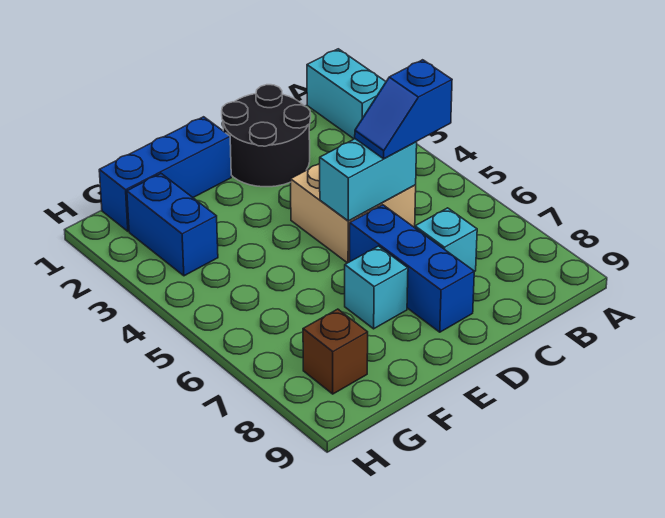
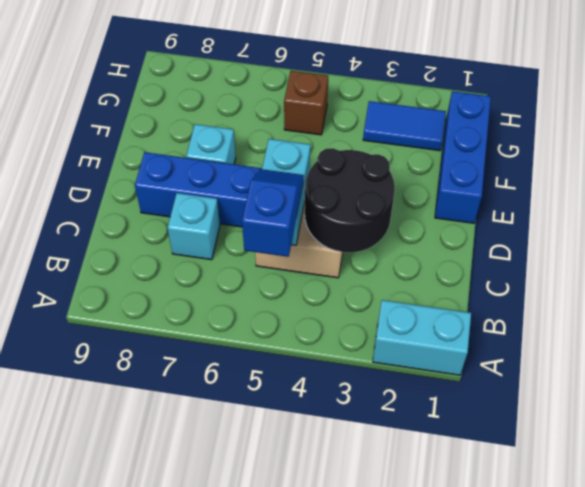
black 2x2 round brick [222,85,311,187] -> black 2x2 round brick moved to [305,148,395,252]
blue 1x2 brick [127,174,218,276] -> blue 1x2 tile [363,101,446,151]
brown 1x1 brick [303,309,368,394] -> brown 1x1 brick moved to [284,71,328,135]

